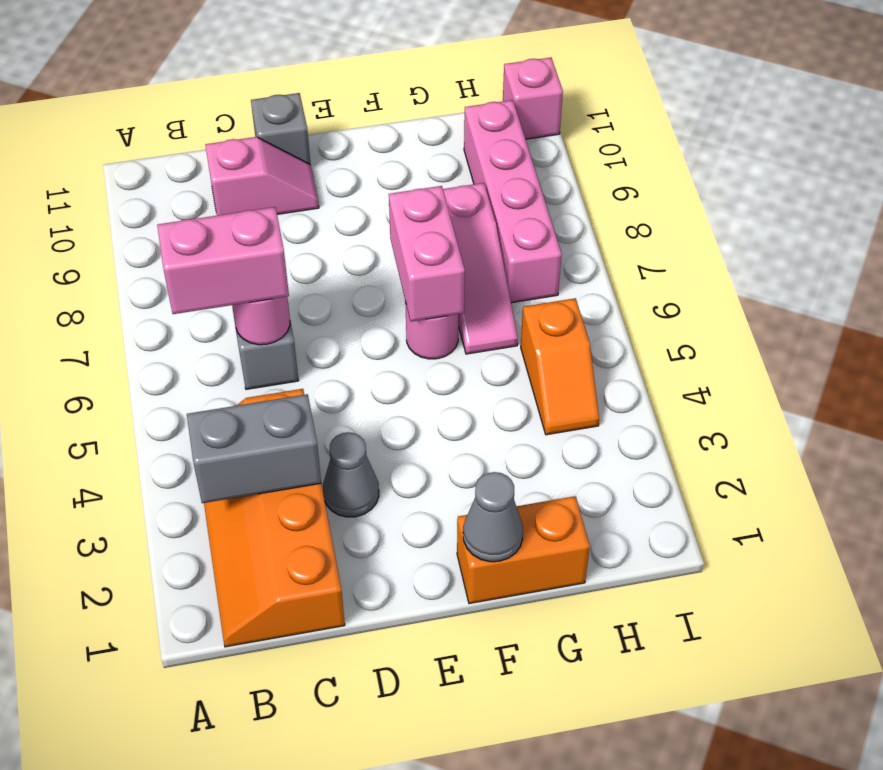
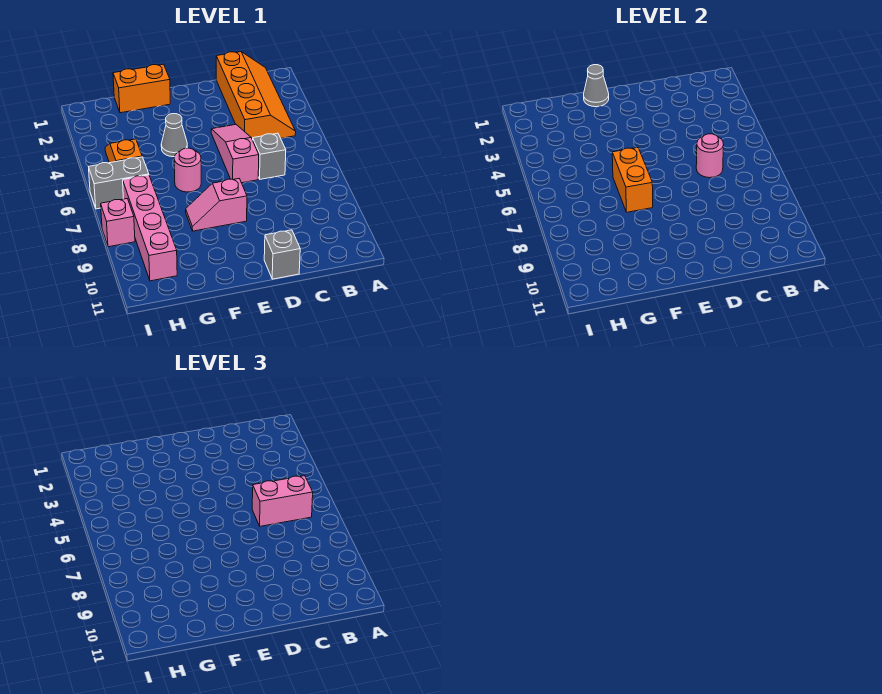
grey 1x2 brick [187,394,321,503] -> grey 1x2 brick moved to [88,157,149,209]
pink 1x2 slope [205,137,319,215] -> pink 1x2 slope moved to [186,179,247,231]
grey 1x1 cone [323,432,379,517] -> grey 1x1 cone moved to [161,114,187,157]
pink 1x2 brick [389,186,465,322] -> orange 1x2 brick [612,148,653,212]
pink 1x3 slope [443,183,518,354] -> pink 1x3 slope moved to [211,124,259,183]
pink 1x1 brick [503,57,563,139] -> pink 1x1 brick moved to [101,199,135,247]

